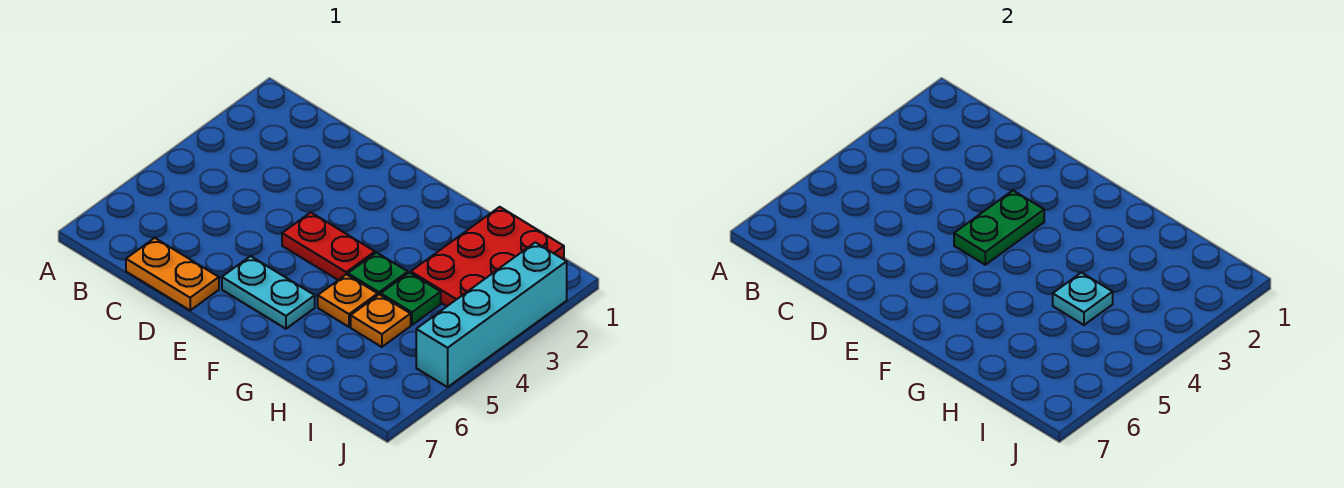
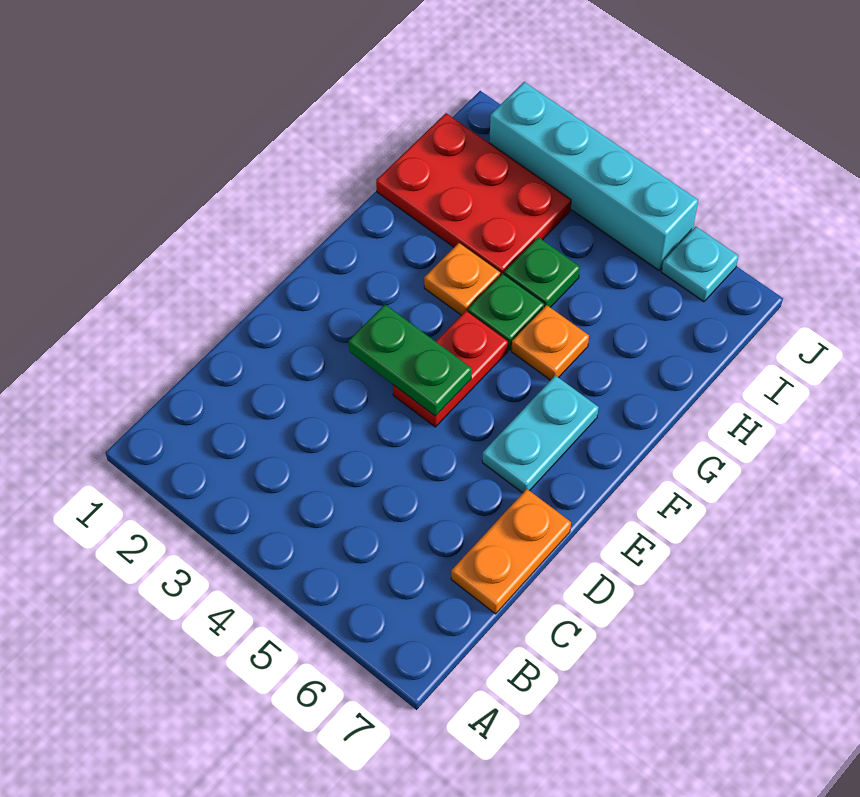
cyan 1x1 plate [1053,273,1113,325] -> cyan 1x1 plate moved to [661,227,739,302]
orange 1x1 plate [351,295,411,347] -> orange 1x1 plate moved to [424,243,500,315]

